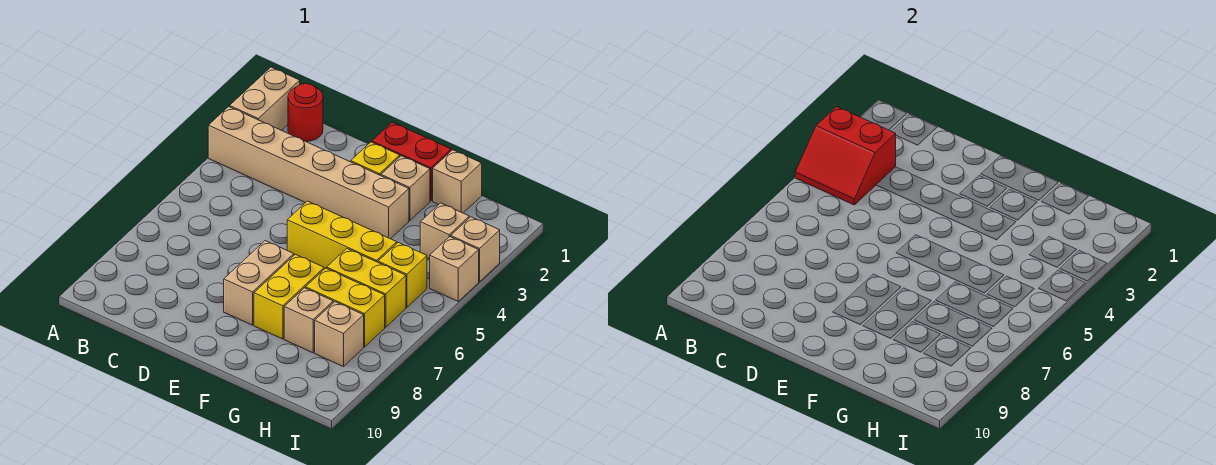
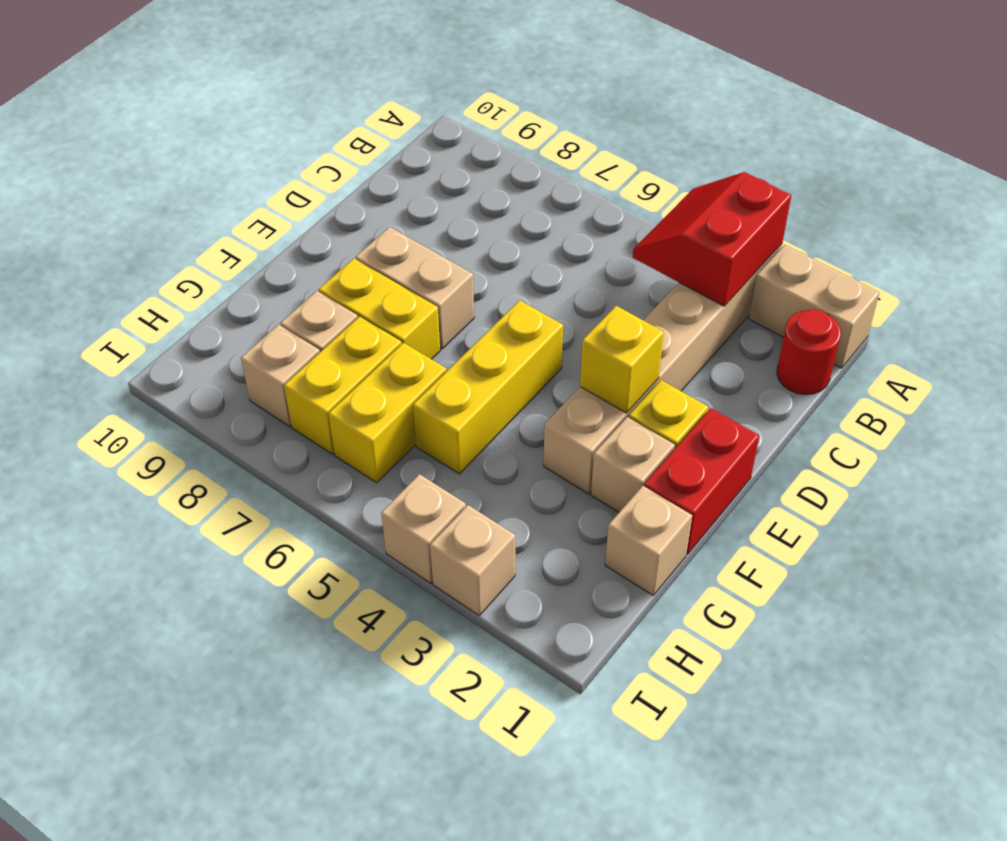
tan 1x1 brick [420,203,469,259] -> none
yellow 1x1 brick [378,243,427,307] -> yellow 1x1 brick moved to [580,306,664,413]

